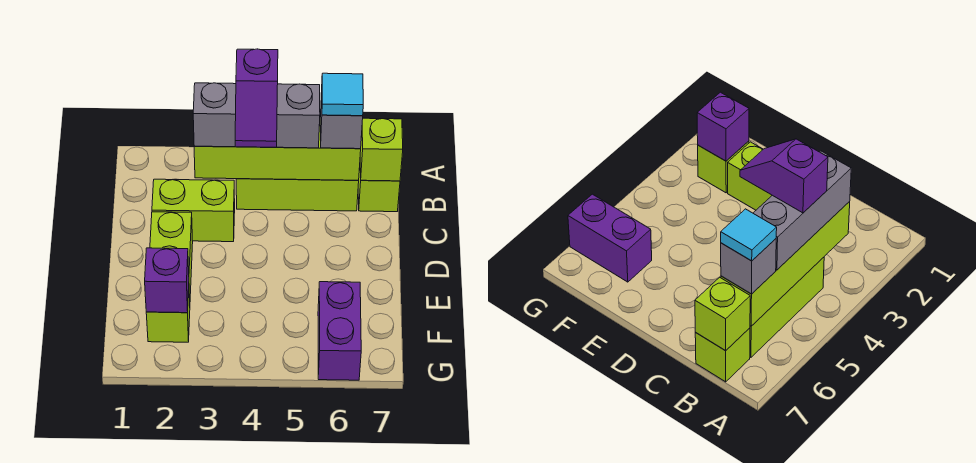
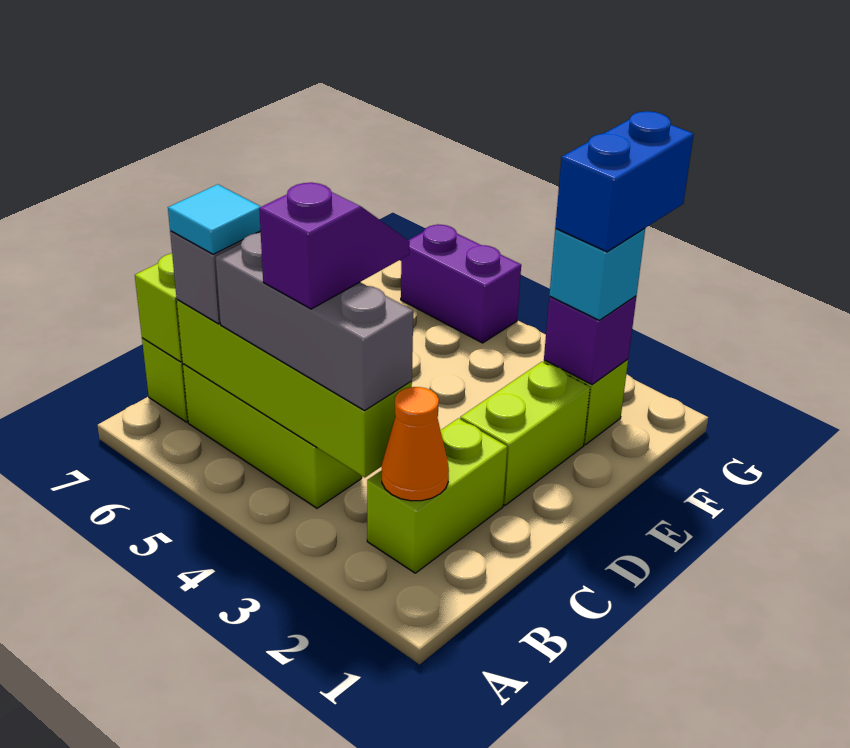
none -> orange 1x1 cone [382,387,449,501]
lime 1x2 brick [152,179,235,242] -> lime 1x2 brick turned to [367,418,507,573]
none -> cyan 1x1 brick [549,228,645,320]
none -> blue 1x2 brick [555,111,694,252]
purple 1x2 brick [318,282,361,380] -> purple 1x2 brick turned to [401,224,521,343]

